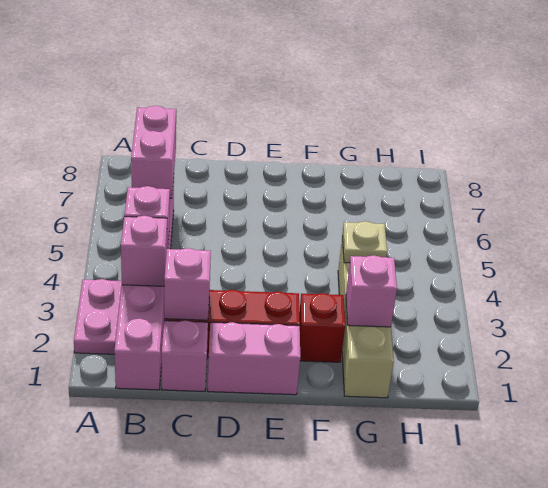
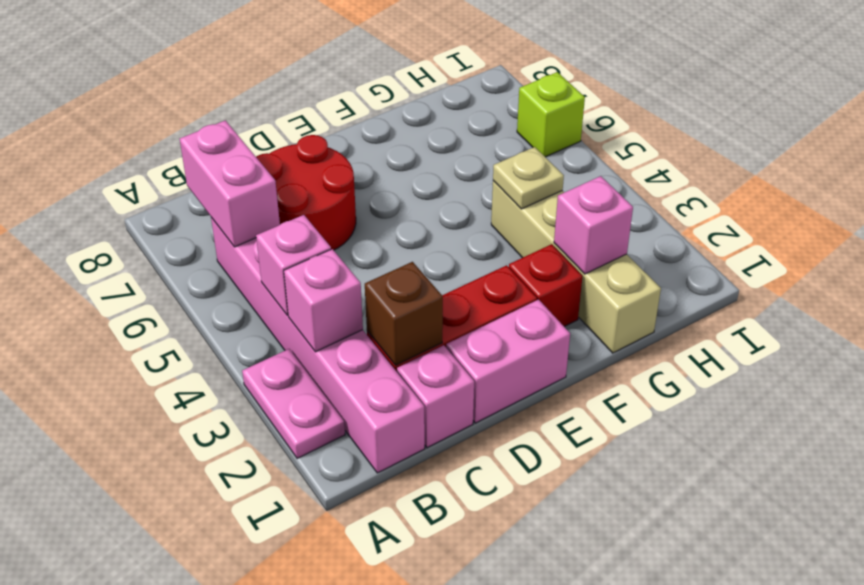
pink 1x1 brick [164,248,211,320] -> brown 1x1 brick [365,262,443,365]
none -> red 2x2 round brick [256,135,356,250]
none -> lime 1x1 brick [517,72,585,157]

